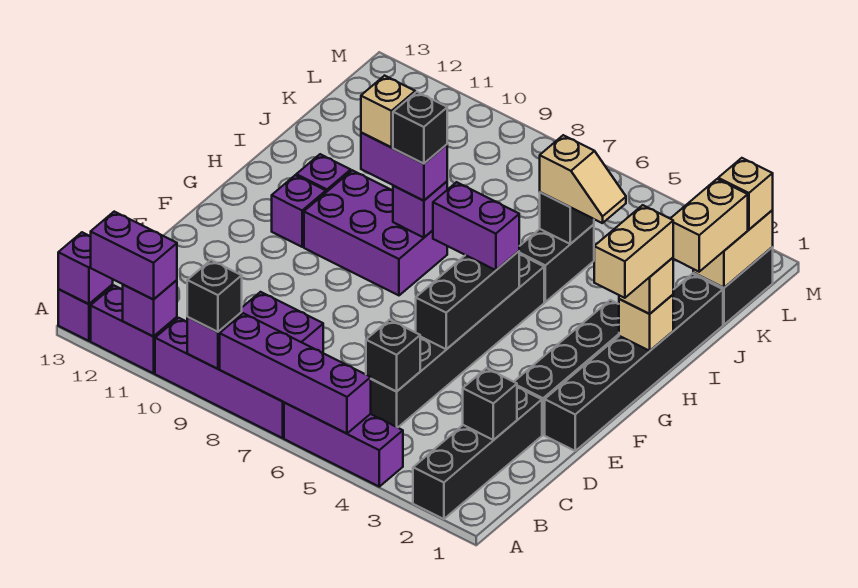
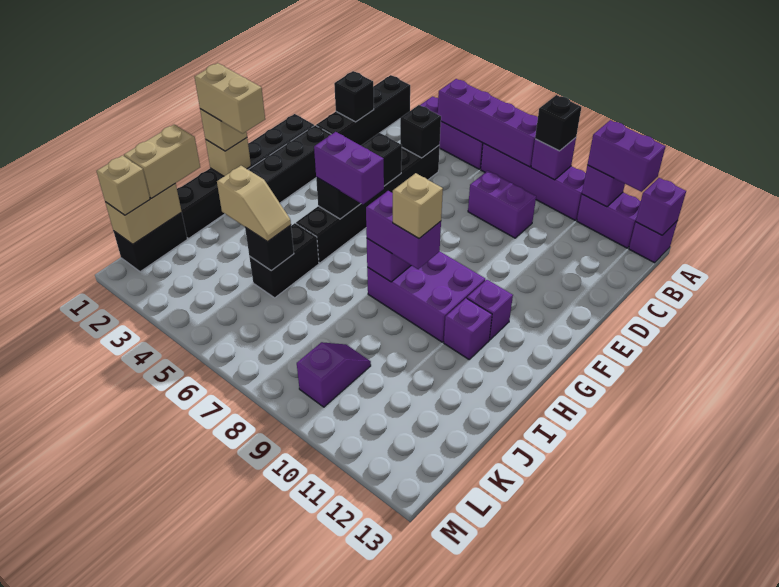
tan 1x2 brick [594,205,673,298] -> tan 1x2 brick turned to [195,63,265,134]
black 1x1 brick [393,92,447,164] -> none
tan 1x2 slope [540,135,626,223] -> tan 1x2 slope turned to [217,166,291,242]
none -> purple 1x2 slope [297,342,371,407]

